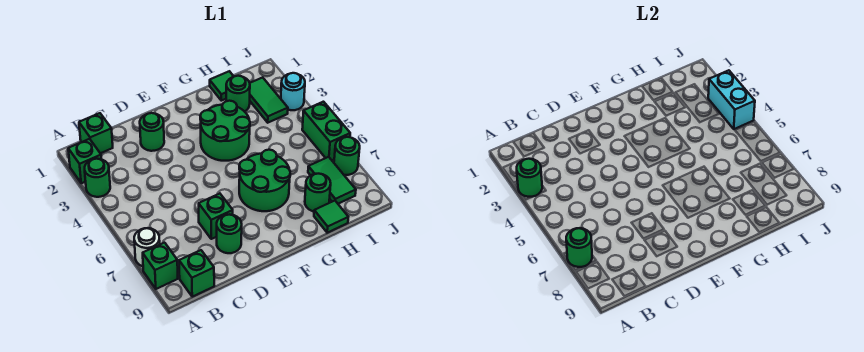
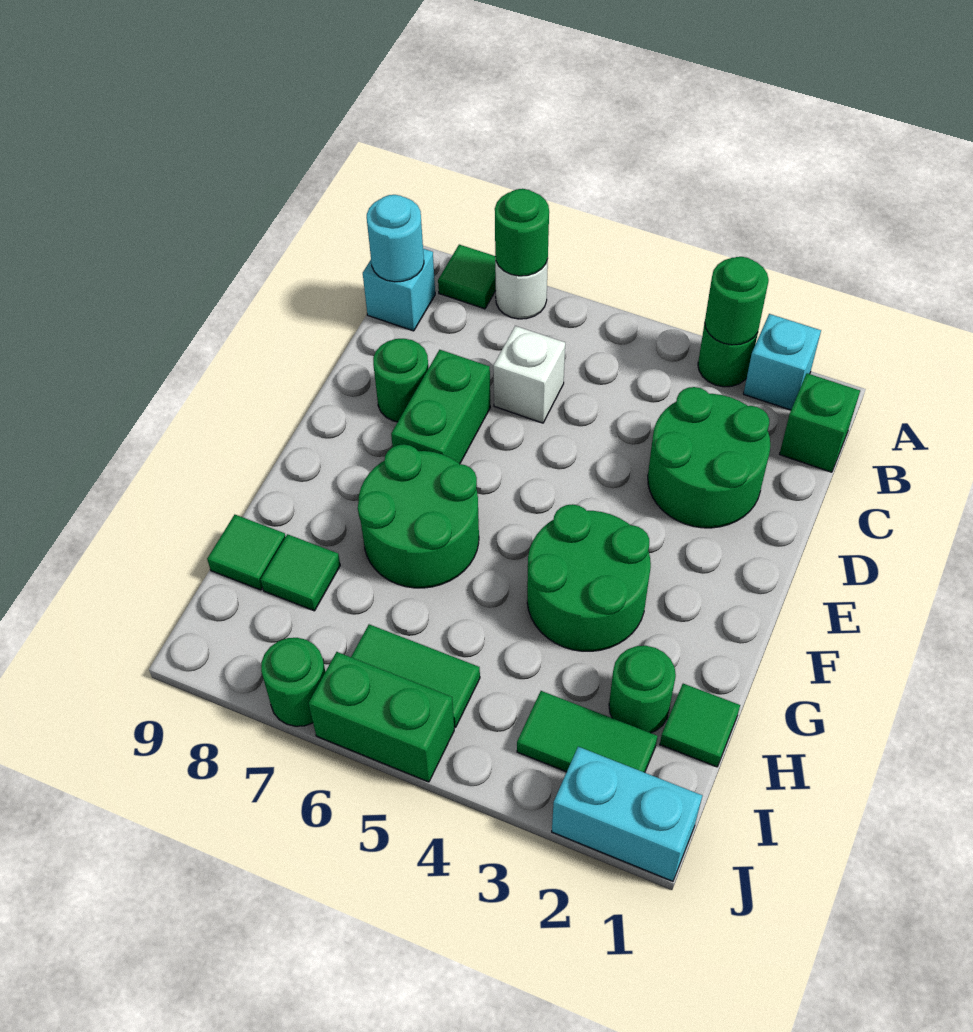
green 1x1 brick [68,139,101,183] -> cyan 1x1 brick [743,314,821,410]
green 1x1 brick [143,243,178,289] -> green 1x1 tile [438,245,496,309]
green 1x1 brick [179,250,214,297] -> cyan 1x1 brick [363,249,435,331]
none -> white 1x1 brick [493,326,565,423]
green 1x1 round brick [140,113,164,151] -> green 2x2 round brick [648,387,770,528]
green 1x1 brick [199,194,233,239] -> green 1x2 brick [391,350,490,464]
green 1x1 round brick [305,174,331,211] -> green 1x1 tile [261,534,340,611]
green 1x2 tile [308,157,356,204] -> green 1x2 tile moved to [351,624,480,728]
cyan 1x1 round brick [281,73,305,110] -> cyan 1x1 round brick moved to [367,195,424,282]
cyan 1x2 brick [708,70,755,129] -> cyan 1x2 brick moved to [552,747,702,881]

